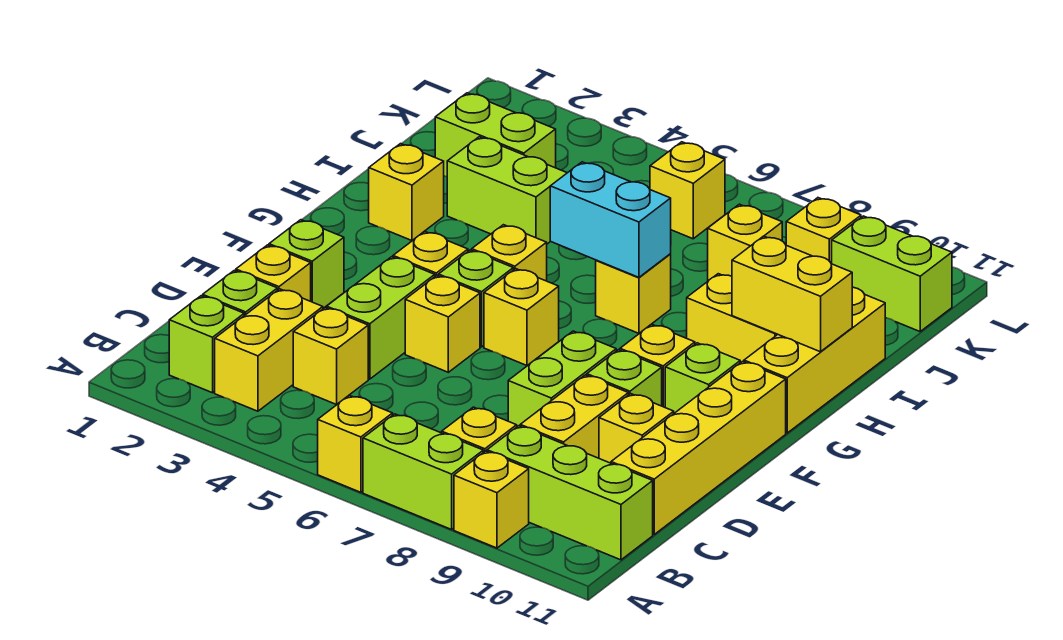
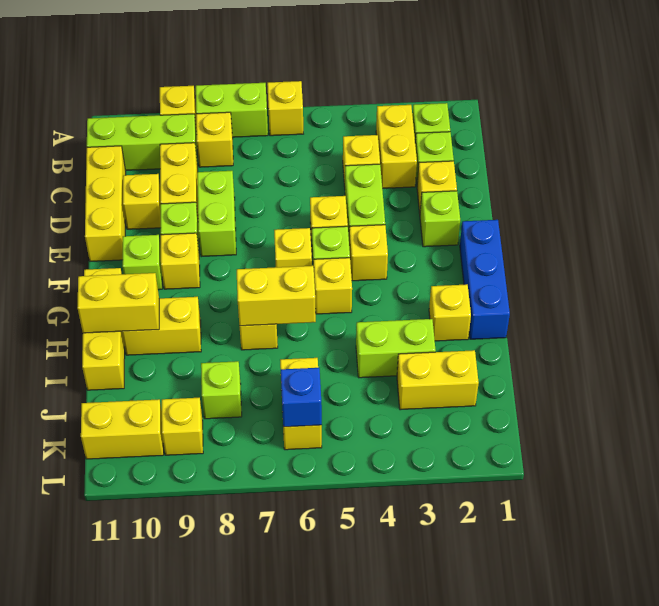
yellow 1x4 brick [611,361,786,534] -> yellow 1x3 brick [85,146,126,261]
none -> blue 1x3 brick [460,220,510,339]
cyan 1x2 brick [550,162,671,277] -> yellow 1x2 brick [237,266,316,326]
lime 1x2 brick [435,93,556,177] -> yellow 1x2 brick [397,350,479,410]
yellow 1x1 brick [708,204,782,281] -> lime 1x1 brick [201,361,242,419]
yellow 1x1 brick [650,142,725,239] -> yellow 1x2 brick [280,358,322,450]
none -> blue 1x1 brick [281,368,322,427]
lime 1x2 brick [832,216,952,331] -> yellow 1x2 brick [81,399,164,459]

